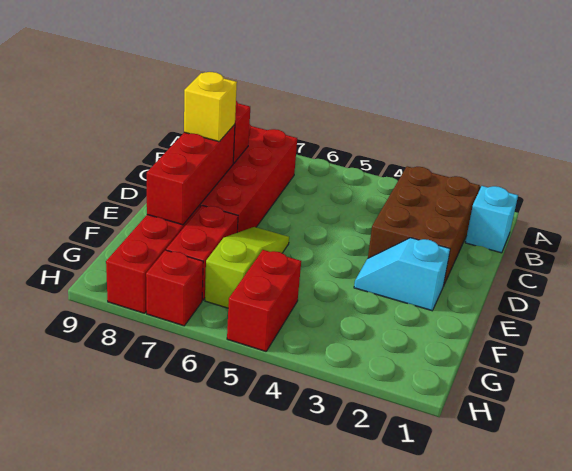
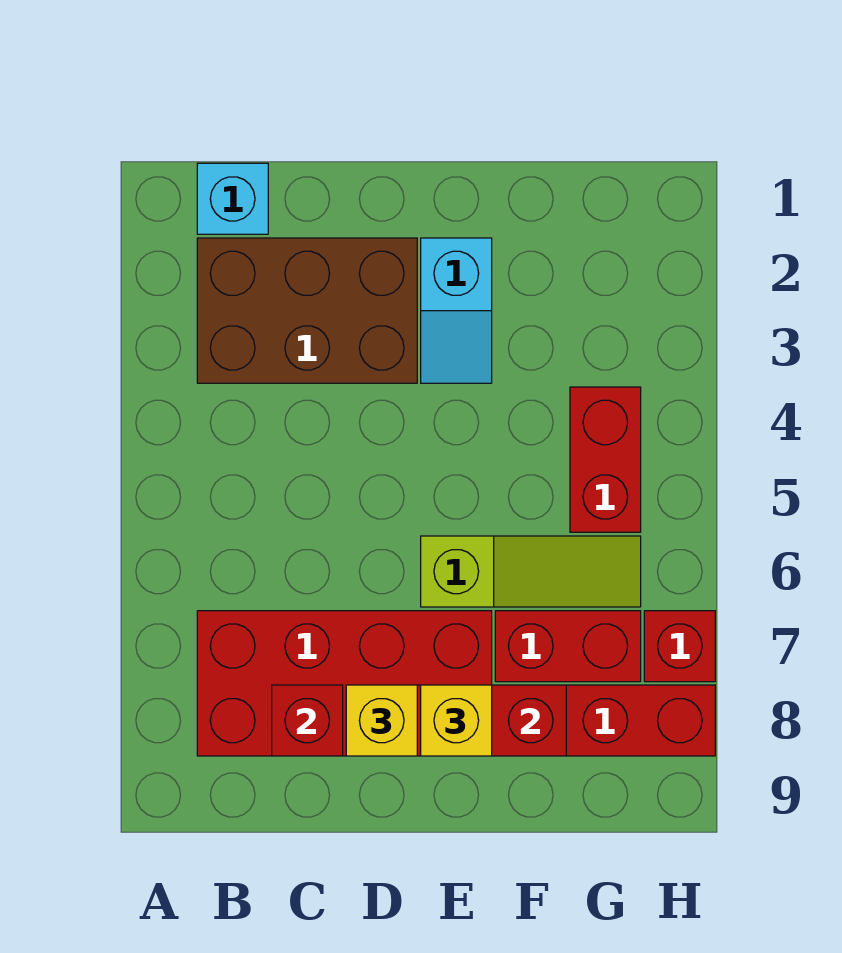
lime 1x3 slope [205,227,289,308] -> lime 1x3 slope turned to [421,536,641,607]
none -> yellow 1x1 brick [421,685,492,756]
red 1x2 brick [227,250,301,351] -> red 1x2 brick turned to [570,387,641,532]

